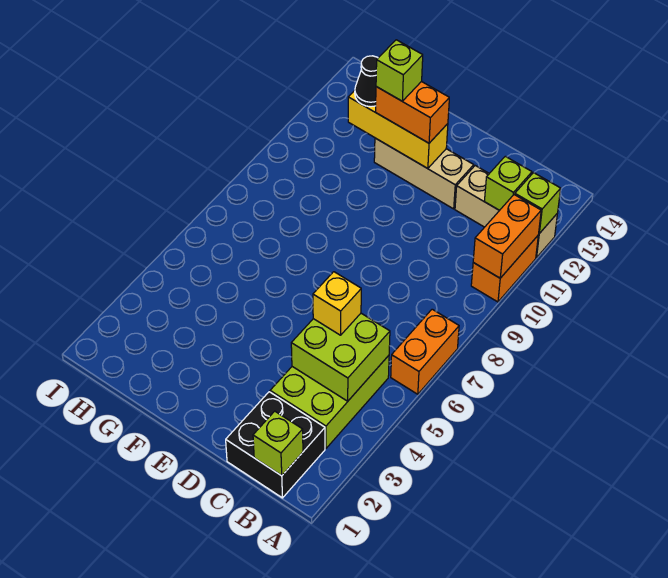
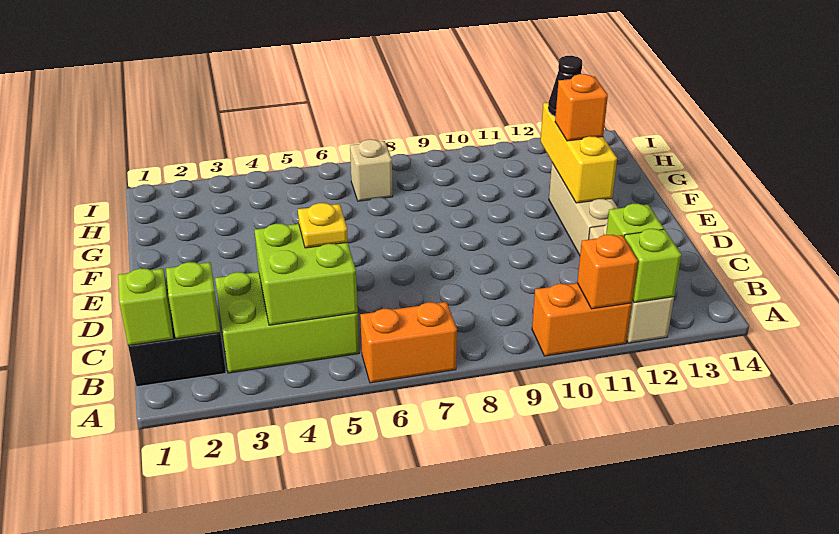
orange 1x2 brick [473,195,541,278] -> orange 1x1 brick [577,235,638,309]
yellow 1x1 brick [313,272,361,335] -> yellow 1x1 plate [298,203,348,248]
orange 1x2 brick [376,81,449,143] -> orange 1x1 brick [555,74,608,141]
lime 1x1 brick [376,40,423,101] -> lime 1x1 brick moved to [166,262,220,339]
none -> tan 1x1 brick [350,139,393,201]

